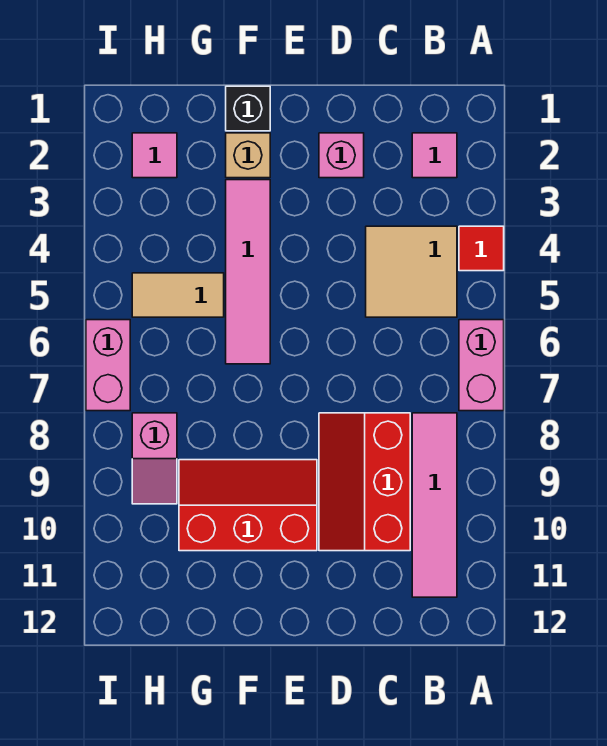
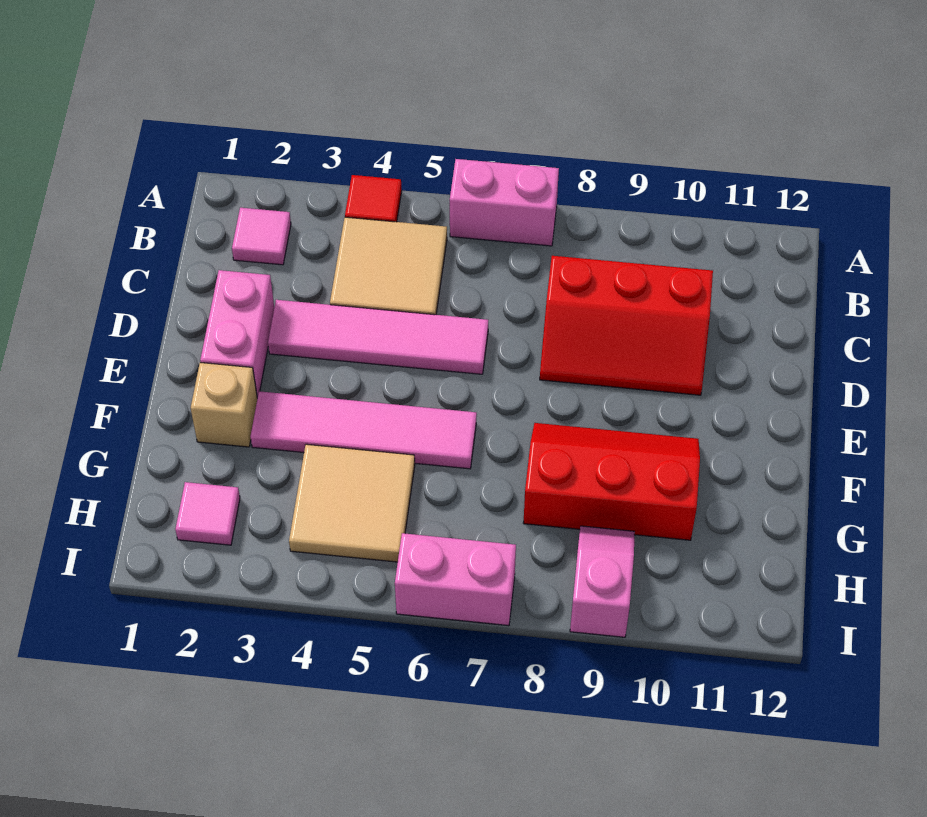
pink 1x4 tile [412,413,457,597] -> pink 1x4 tile moved to [268,300,488,374]
pink 1x1 brick [319,133,364,178] -> pink 1x2 brick [200,270,274,398]
red 2x3 slope [179,460,317,551] -> red 2x3 slope turned to [524,423,700,540]
black 1x1 brick [226,86,270,131] -> none
tan 1x2 tile [132,273,224,317] -> tan 2x2 tile [289,444,415,562]
pink 1x2 slope [132,413,177,504] -> pink 1x2 slope turned to [570,526,635,637]

